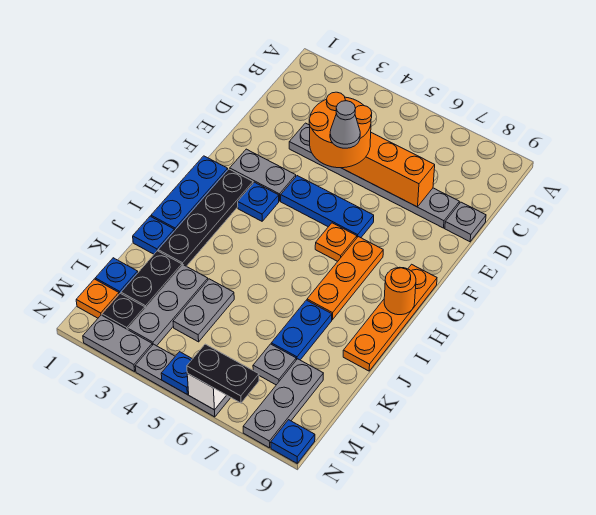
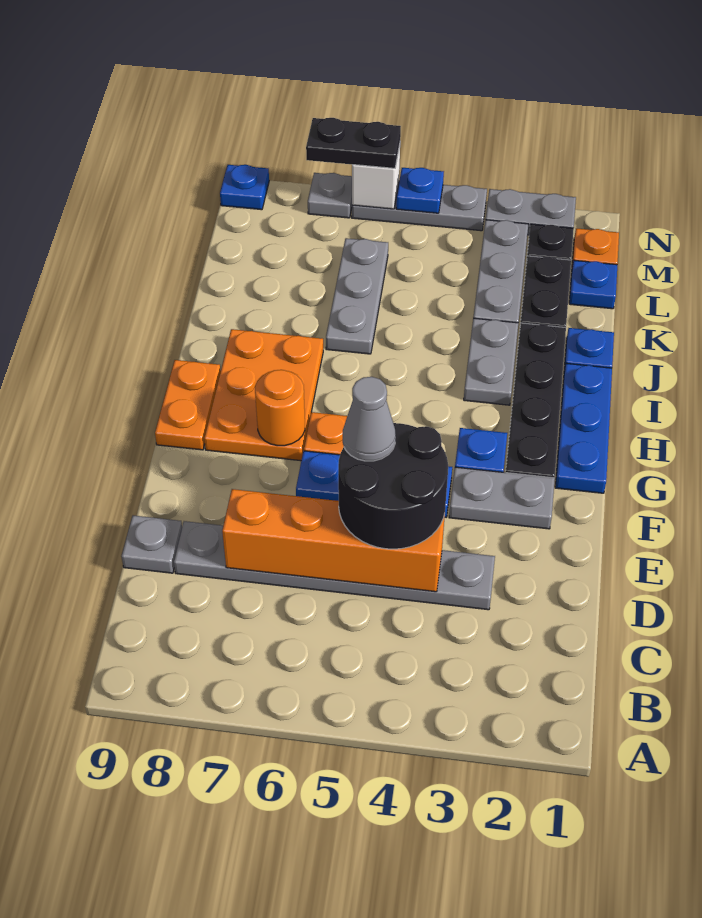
orange 2x2 round brick [309,92,372,168] -> black 2x2 round brick [338,423,448,549]
orange 1x3 plate [307,237,383,320] -> orange 2x3 plate [204,329,323,461]
orange 1x4 plate [343,264,437,371] -> orange 1x2 plate [155,360,221,450]
orange 1x1 round brick [384,267,416,315] -> orange 1x1 round brick moved to [255,370,305,446]
blue 1x2 plate [271,300,332,360] -> none
grey 1x2 plate [173,279,234,342] -> grey 1x2 plate moved to [464,318,518,405]
grey 1x1 plate [253,344,296,385] -> grey 1x1 plate moved to [308,173,352,218]
grey 1x3 plate [243,359,323,448] -> grey 1x3 plate moved to [326,238,388,354]

